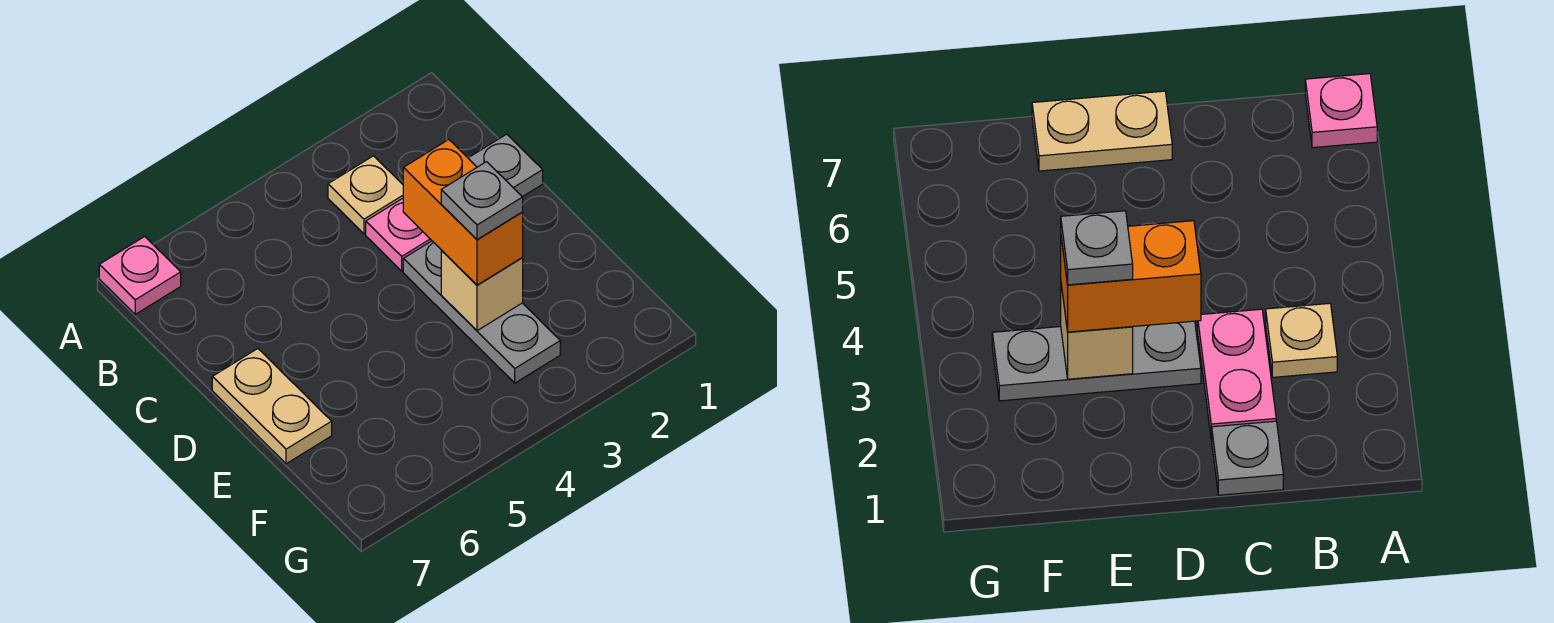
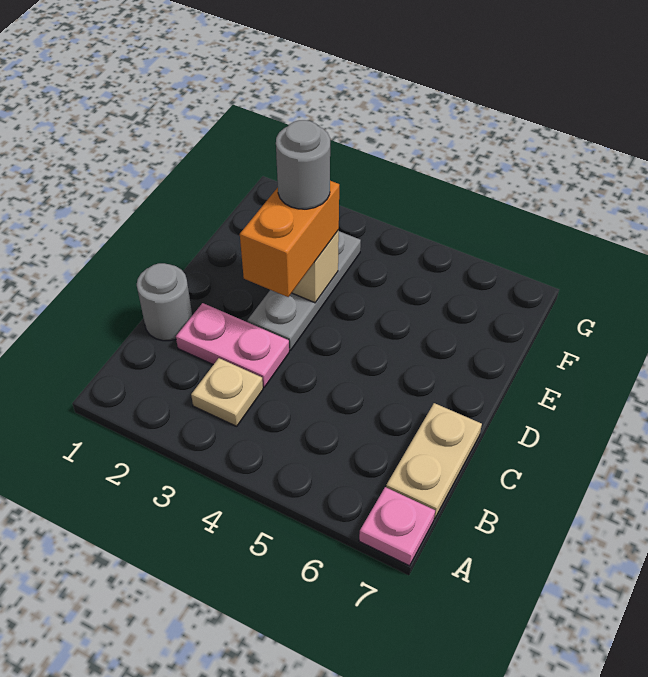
grey 1x1 plate [468,134,543,197] -> grey 1x1 round brick [137,263,192,341]
tan 1x2 plate [212,349,332,464] -> tan 1x2 plate moved to [386,403,482,519]
grey 1x1 plate [441,162,523,240] -> grey 1x1 round brick [276,120,330,209]

